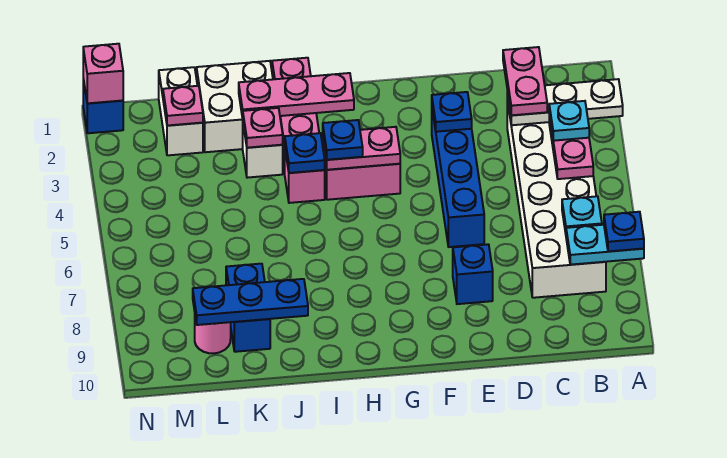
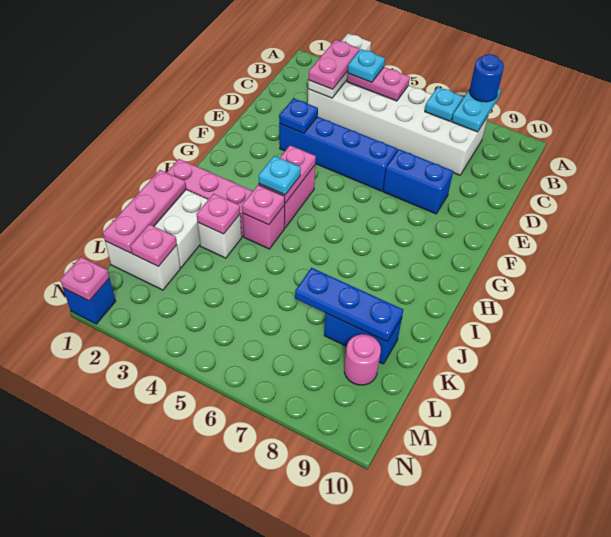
blue 1x1 plate [604,212,644,251] -> blue 1x1 round brick [469,54,504,102]
pink 1x2 plate [503,47,547,115] -> pink 1x2 plate turned to [308,40,359,89]
blue 1x1 brick [453,244,493,304] -> blue 1x2 brick [383,149,453,214]
pink 1x3 plate [239,73,354,118] -> pink 1x3 plate moved to [103,170,186,253]
blue 1x1 plate [323,120,363,160] -> cyan 1x1 plate [259,156,301,195]
blue 1x1 plate [285,133,325,173] -> pink 1x1 plate [242,185,285,225]
blue 1x3 plate [193,279,308,325] -> blue 1x3 plate turned to [295,268,403,342]
pink 1x1 brick [83,44,123,103] -> pink 1x1 plate [60,257,109,301]

